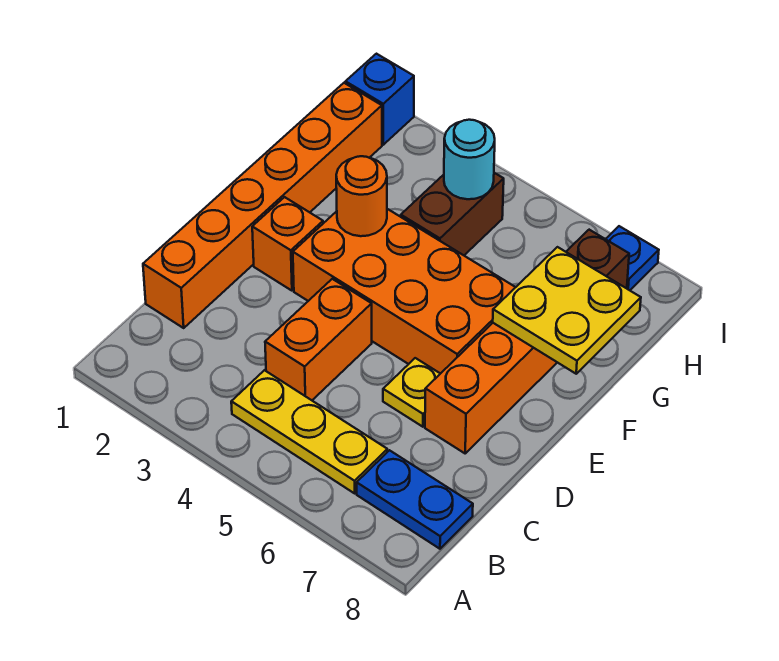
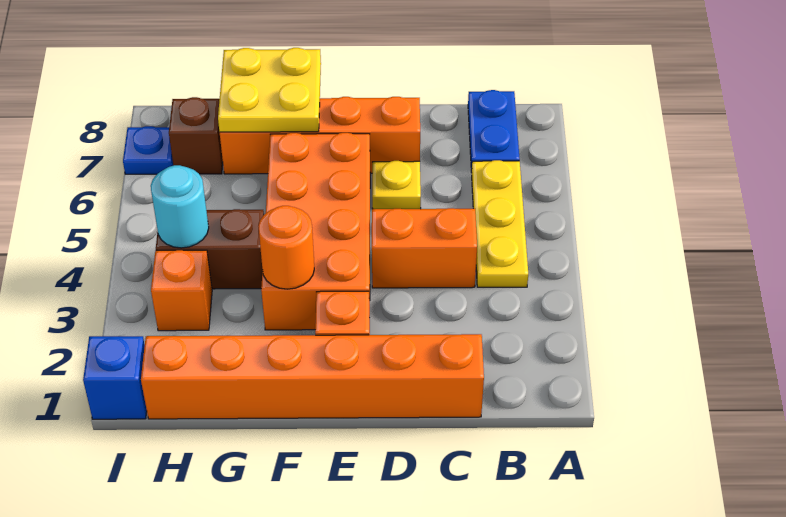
none -> orange 1x1 brick [151,250,212,331]

